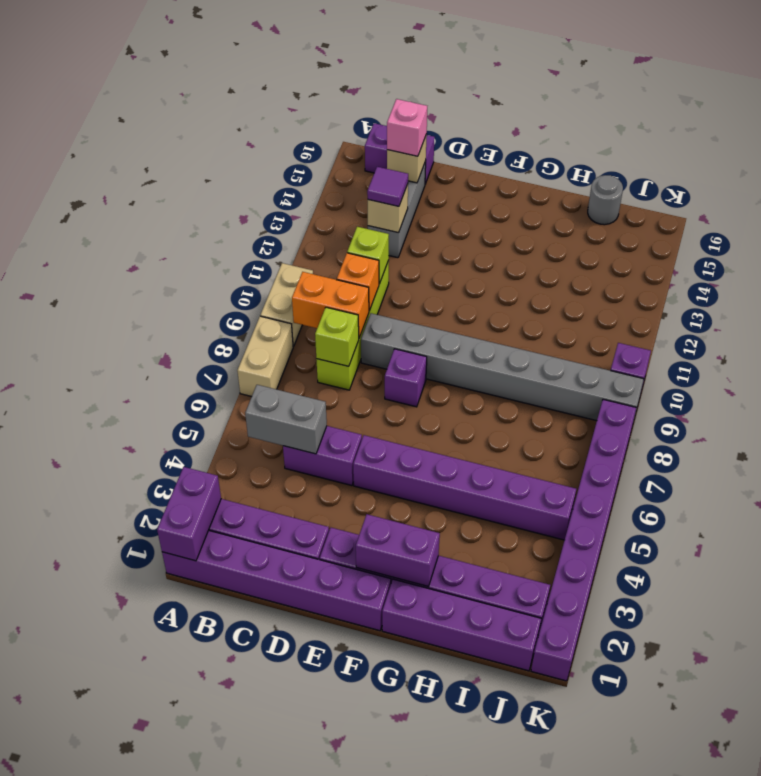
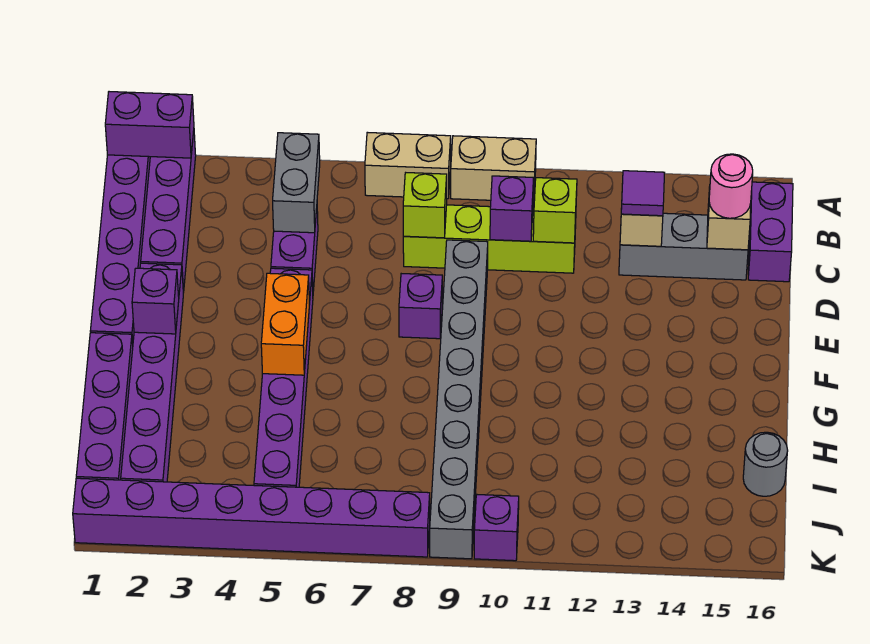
orange 1x2 brick [292,272,369,338] -> orange 1x2 brick moved to [261,273,309,375]
orange 1x1 brick [337,253,379,311] -> purple 1x1 brick [490,176,534,241]
pink 1x1 brick [387,99,427,156] -> pink 1x1 round brick [709,154,753,218]
purple 1x2 brick [356,514,440,586] -> purple 1x1 brick [132,268,179,334]

